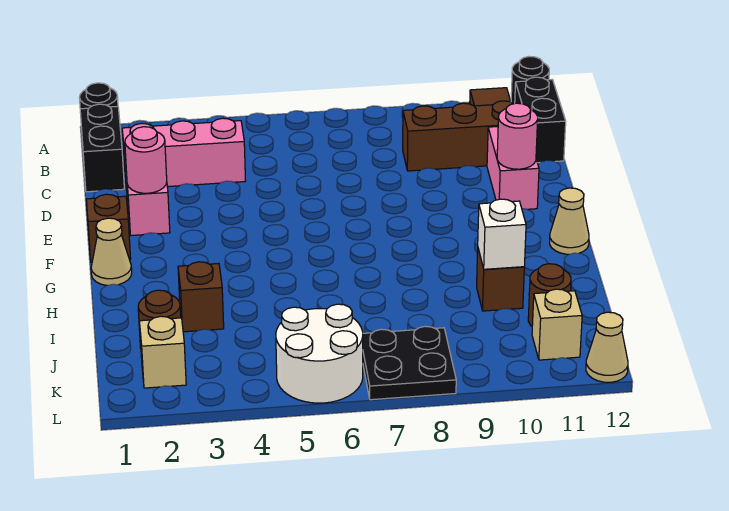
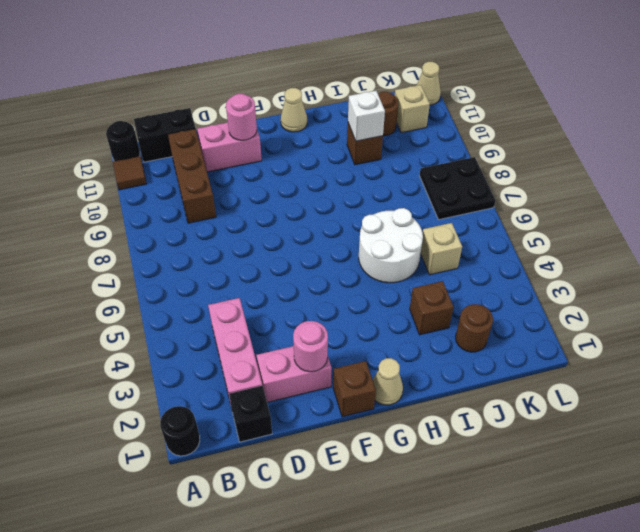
black 1x2 brick [80,104,124,192] -> black 1x1 brick [229,386,272,442]
tan 1x1 brick [139,316,186,388] -> tan 1x1 brick moved to [421,223,462,275]
white 2x2 round brick [276,304,363,403] -> white 2x2 round brick moved to [359,208,423,283]

